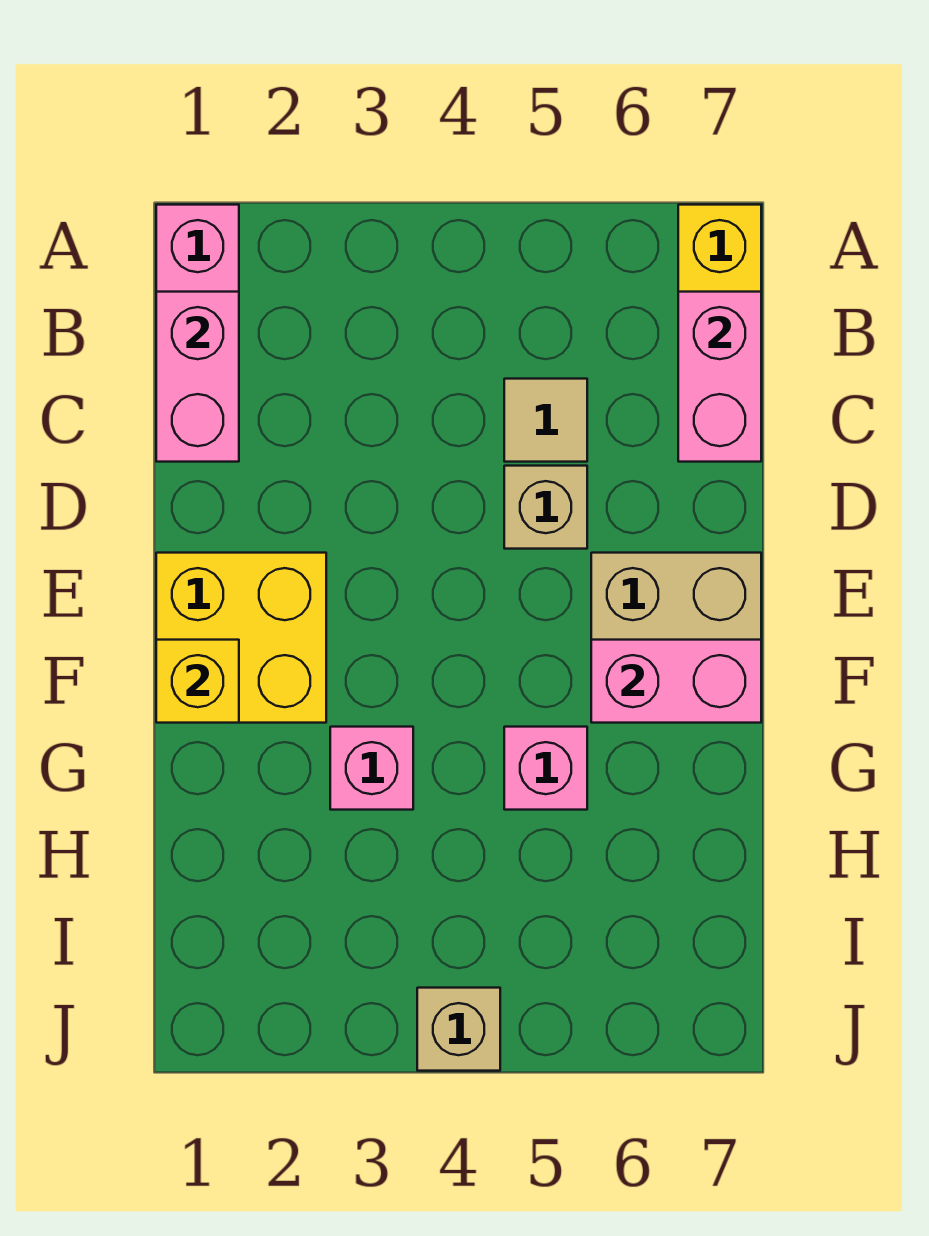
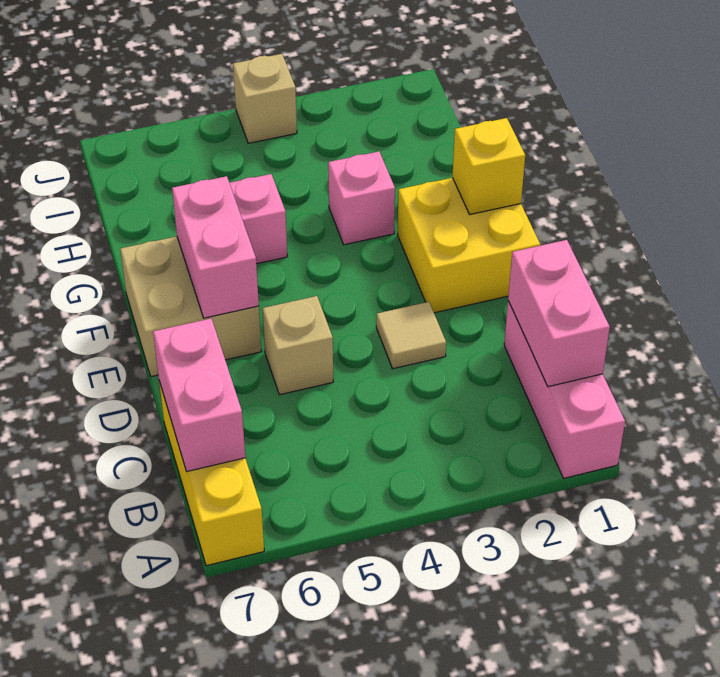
tan 1x1 tile [504,379,587,462] -> tan 1x1 tile moved to [376,302,446,369]
pink 1x2 brick [591,640,761,723] -> pink 1x2 brick turned to [172,176,259,318]

